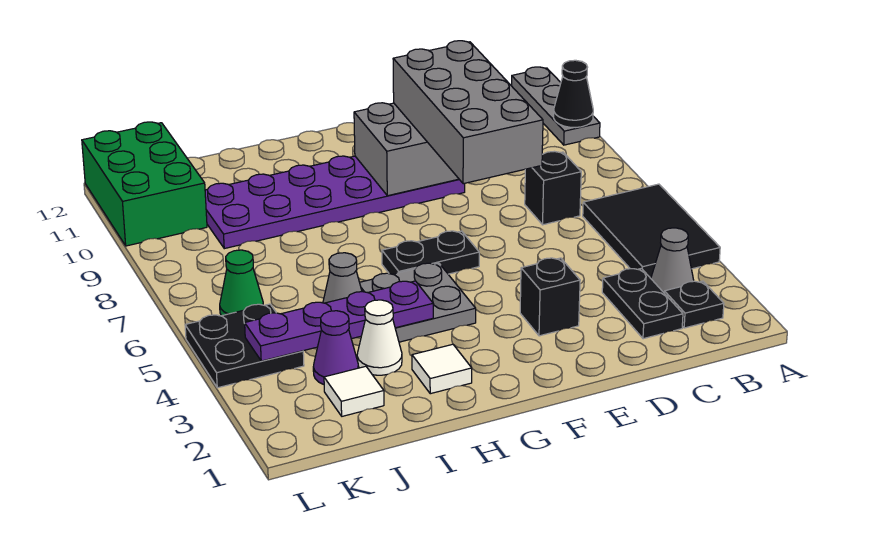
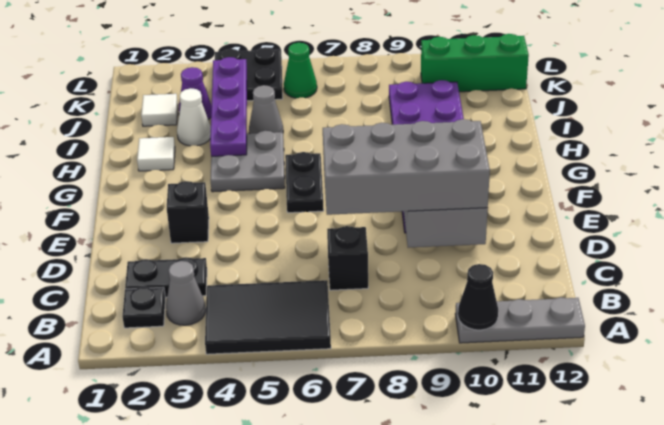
green 2x3 brick [82,122,207,246] -> green 1x3 brick [421,34,529,92]

